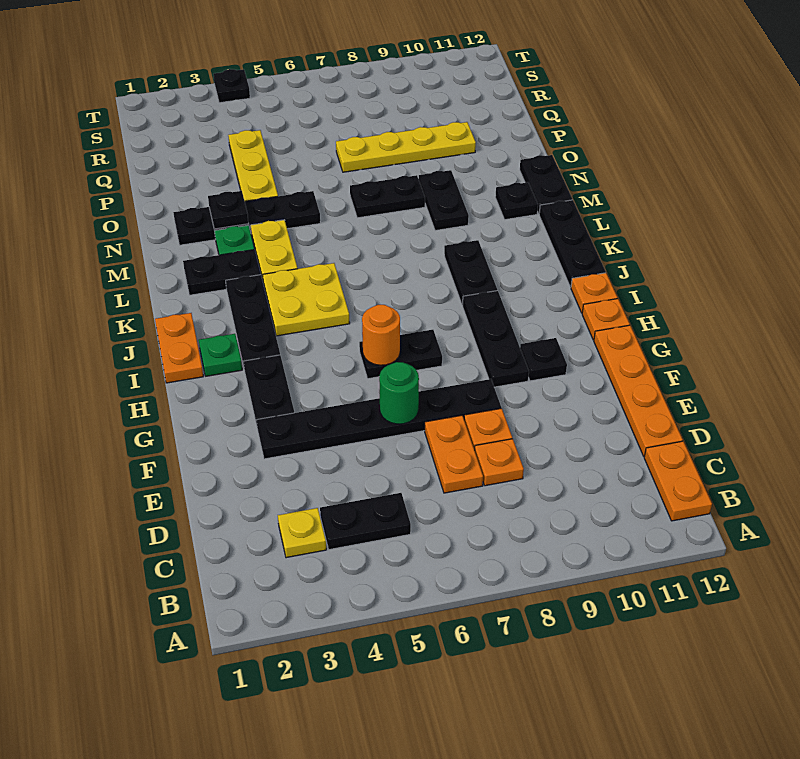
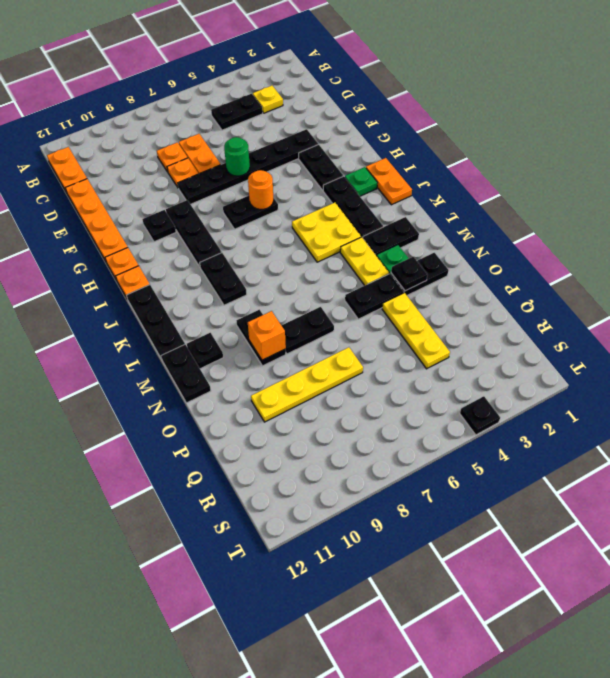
none -> orange 1x1 brick [248,311,286,360]

